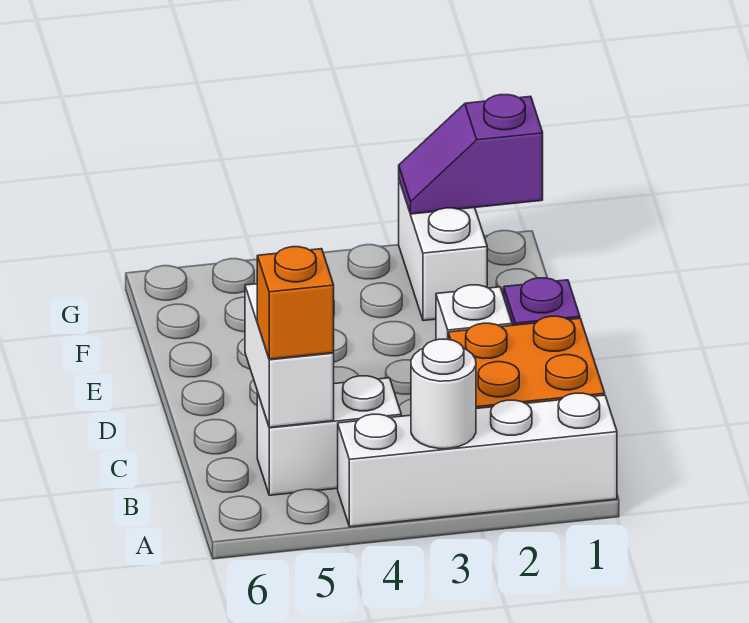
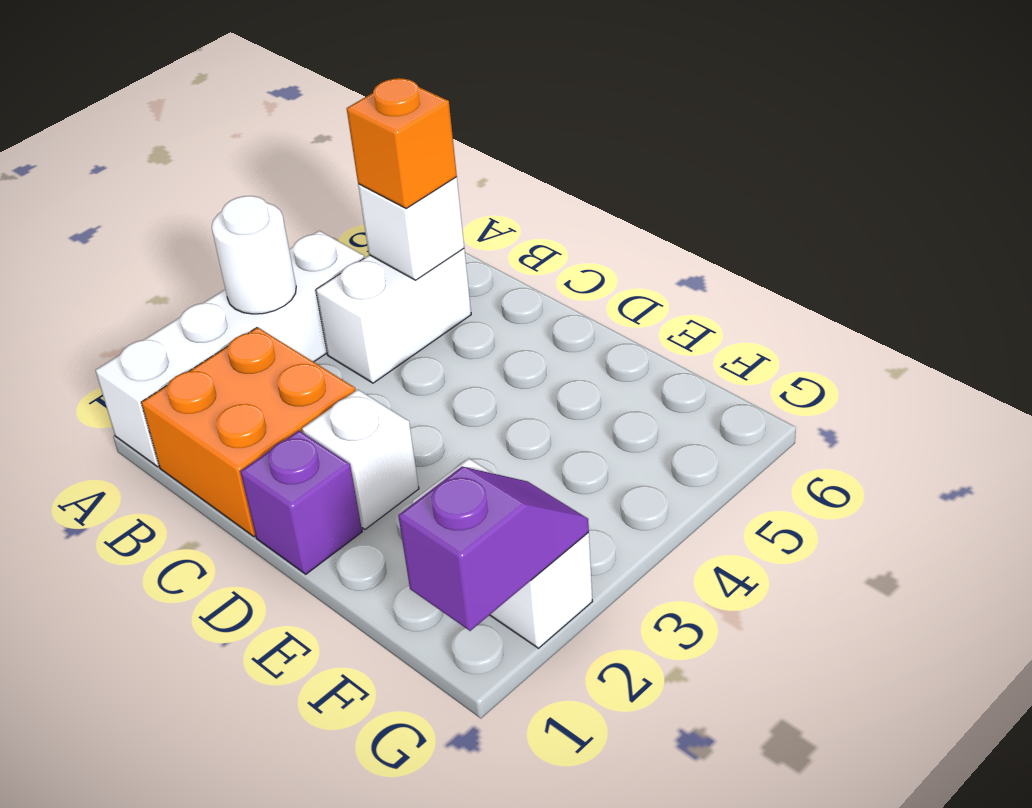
white 1x2 brick [245,284,334,427] -> white 1x1 brick [358,177,464,280]

